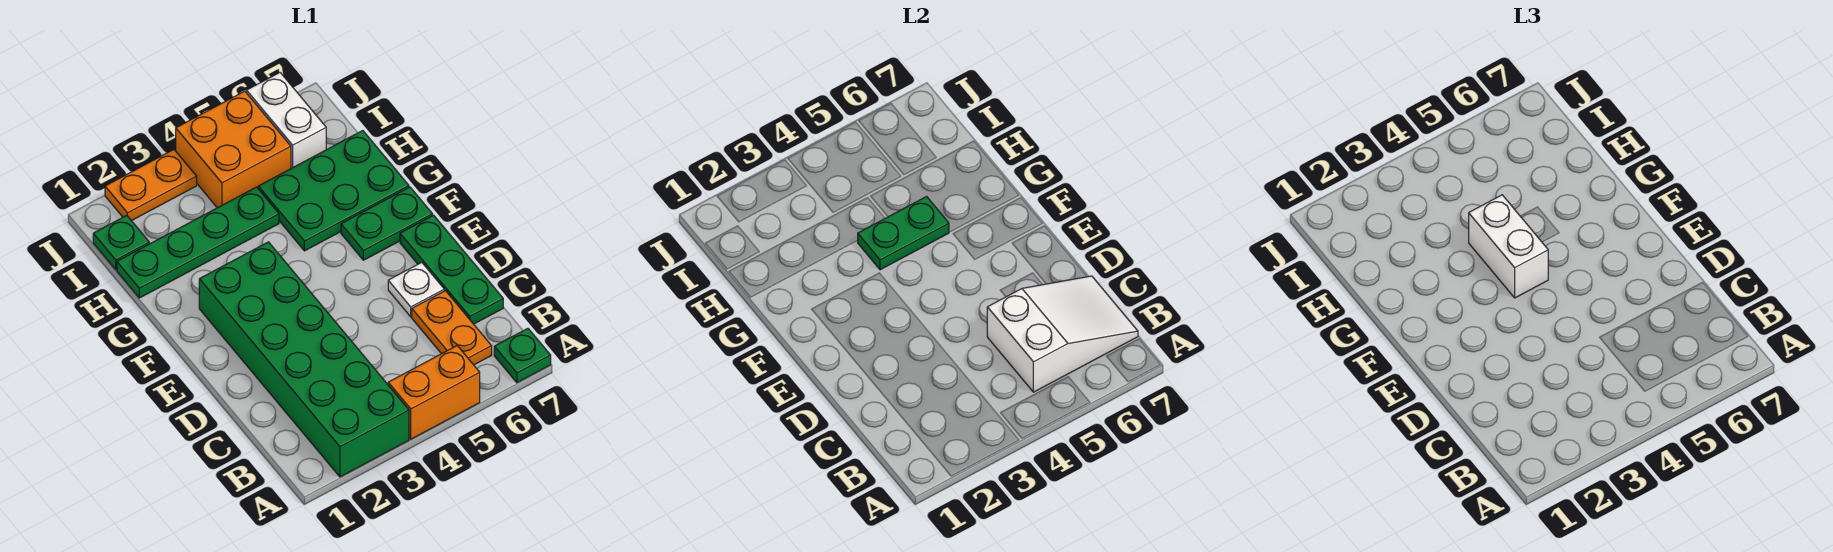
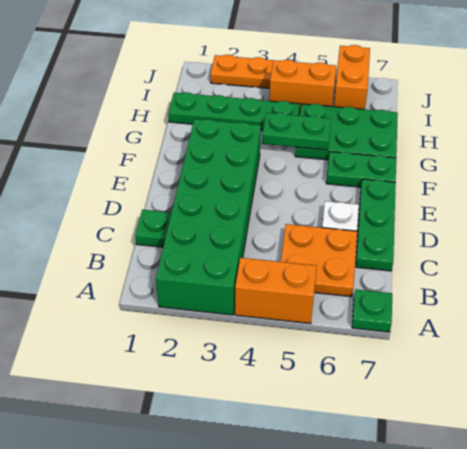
white 2x3 slope [987,276,1138,392] -> none
orange 1x2 plate [412,291,492,365] -> orange 2x2 plate [281,224,357,297]
white 1x2 brick [1469,195,1548,298] -> none
green 1x1 plate [93,215,149,270] -> green 1x1 plate moved to [135,210,171,247]
orange 2x2 brick [176,91,291,208] -> orange 1x2 brick [269,60,336,112]
white 1x2 brick [247,73,326,168] -> orange 1x2 brick [334,45,370,109]

